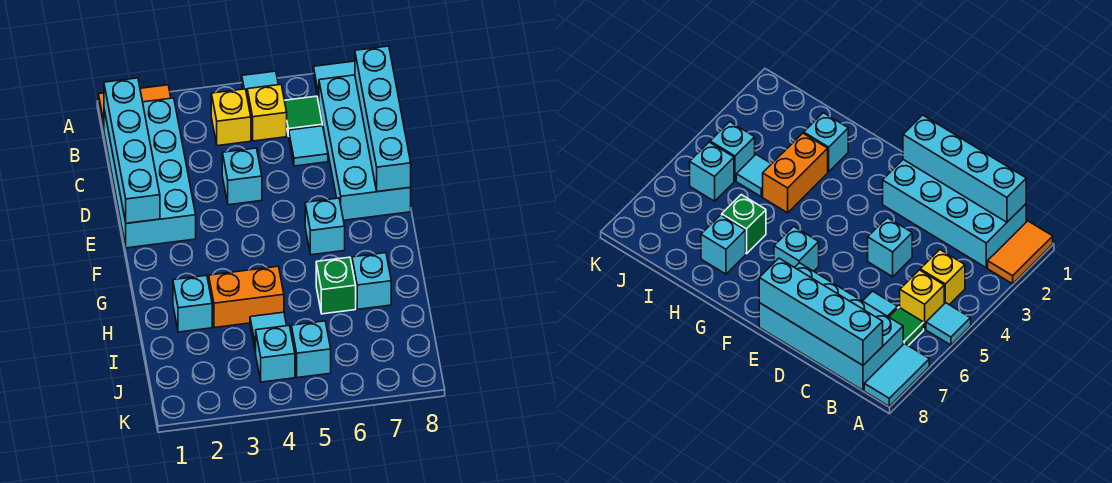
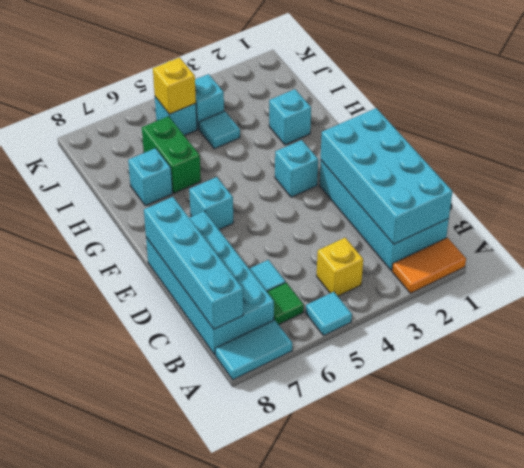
cyan 1x4 brick [104,78,160,223] -> cyan 2x4 brick [321,108,452,244]
yellow 1x1 brick [247,84,287,141] -> yellow 1x1 brick moved to [153,57,196,114]
cyan 1x1 brick [222,148,262,205] -> cyan 1x1 brick moved to [275,140,318,197]
orange 1x2 brick [209,266,284,328] -> none
green 1x1 brick [316,257,356,314] -> green 1x2 brick [142,116,201,193]

